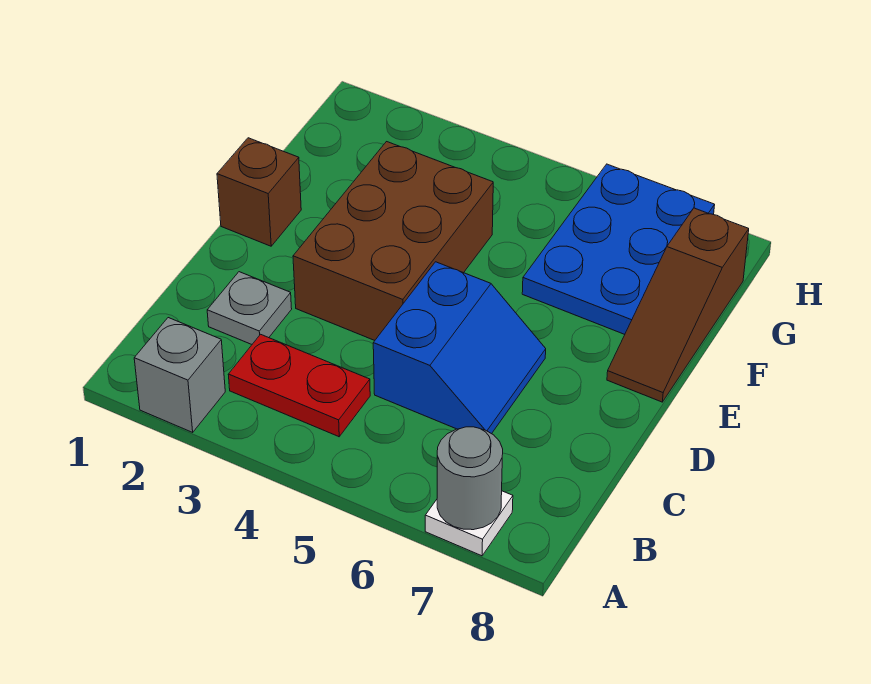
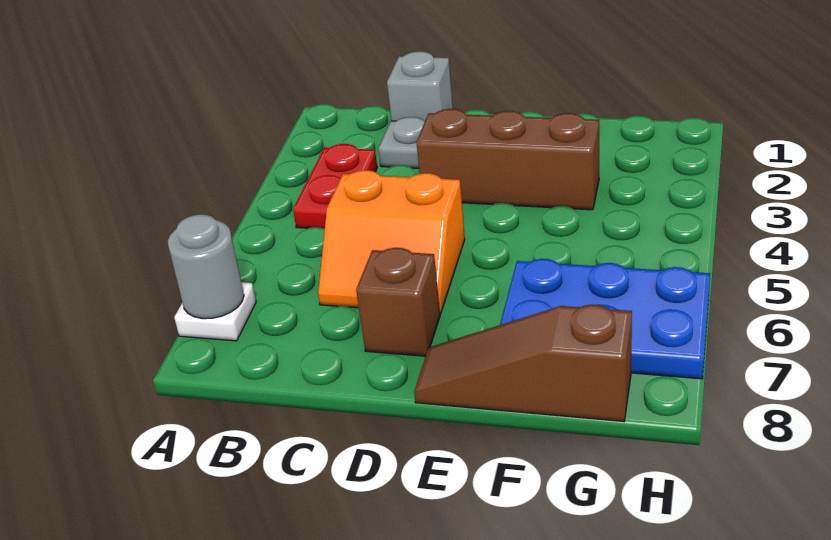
grey 1x1 brick [134,318,225,432] -> grey 1x1 brick moved to [387,51,453,122]
blue 2x2 slope [373,262,546,434] -> orange 2x2 slope [318,170,465,314]
brown 2x3 brick [293,142,493,340] -> brown 1x3 brick [417,109,599,210]
brown 1x1 brick [217,138,301,246] -> brown 1x1 brick moved to [356,248,440,356]

